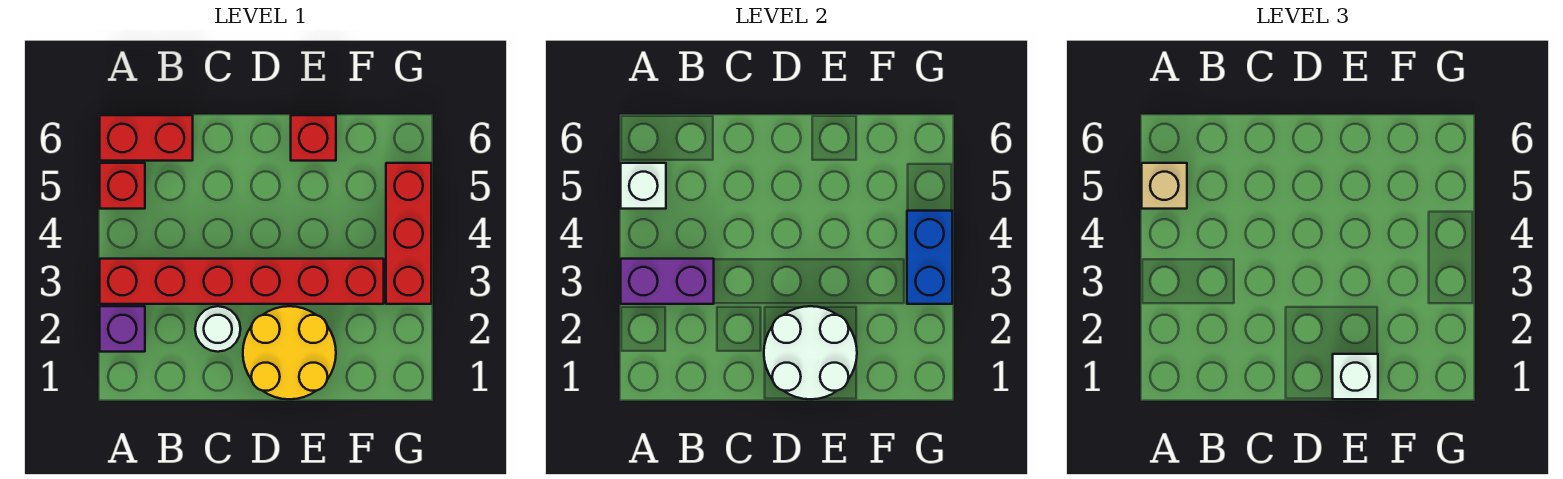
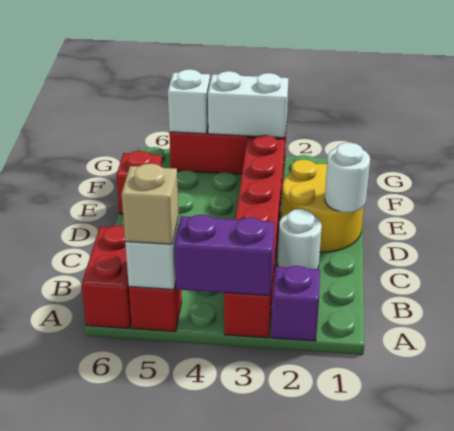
purple 1x2 brick [621,259,714,304] -> purple 1x2 brick turned to [175,215,275,296]
white 2x2 round brick [764,306,857,399] -> white 1x1 round brick [325,142,370,212]
white 1x1 brick [1333,354,1378,399] -> white 1x1 brick moved to [168,69,210,134]
blue 1x2 brick [907,211,952,304] -> white 1x2 brick [208,71,289,138]

